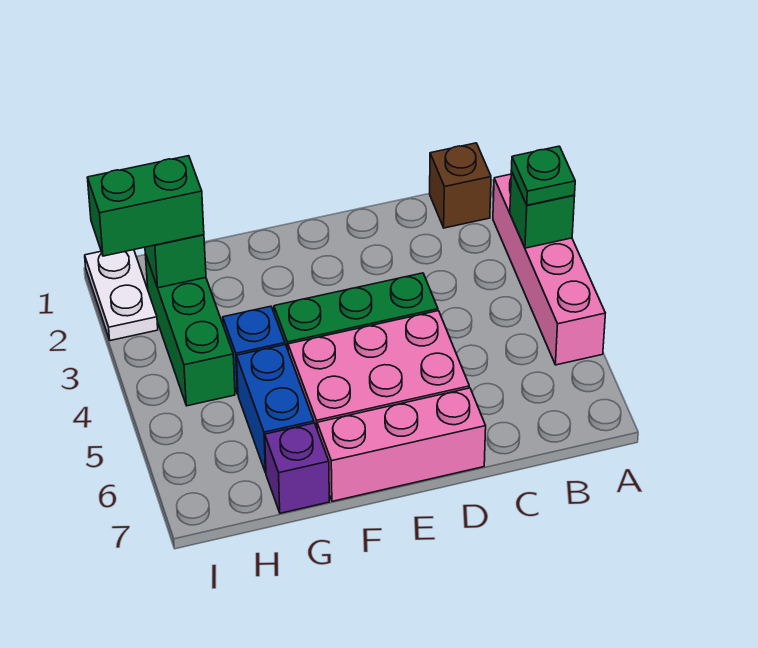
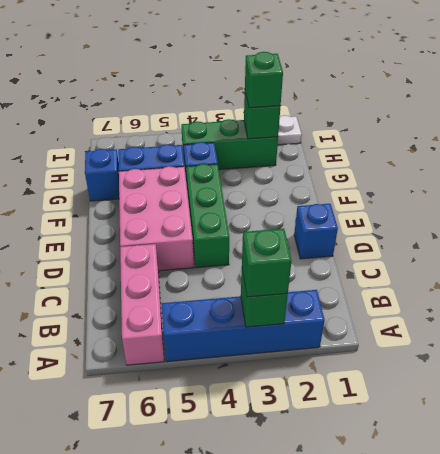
pink 1x4 brick [493,174,605,365] -> blue 1x4 brick [162,290,325,362]
green 1x1 plate [511,146,575,205] -> green 1x1 brick [242,229,292,297]
brown 1x1 brick [430,143,491,228] -> none
none -> blue 1x1 brick [294,204,338,259]
pink 1x3 brick [317,388,486,501] -> pink 1x3 brick moved to [120,244,164,365]
purple 1x1 brick [265,423,329,513] -> blue 1x1 brick [85,149,119,201]
green 1x2 brick [87,156,204,256] -> green 1x1 brick [245,52,283,108]

